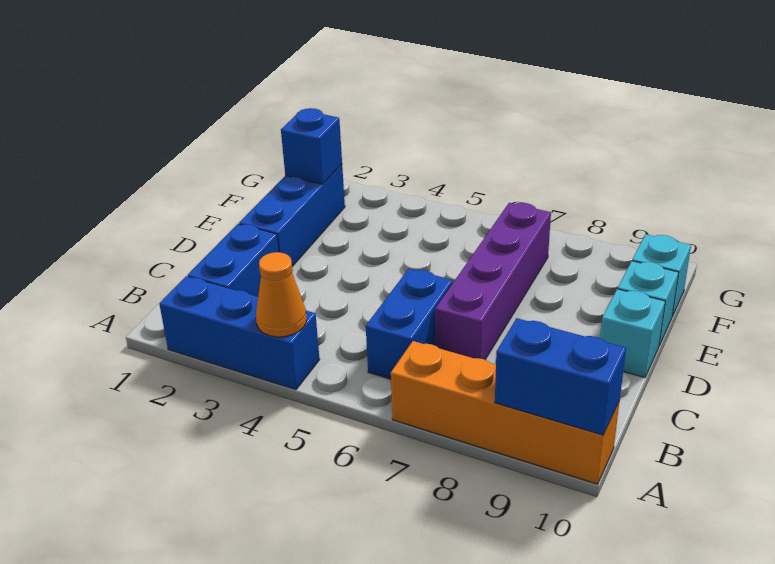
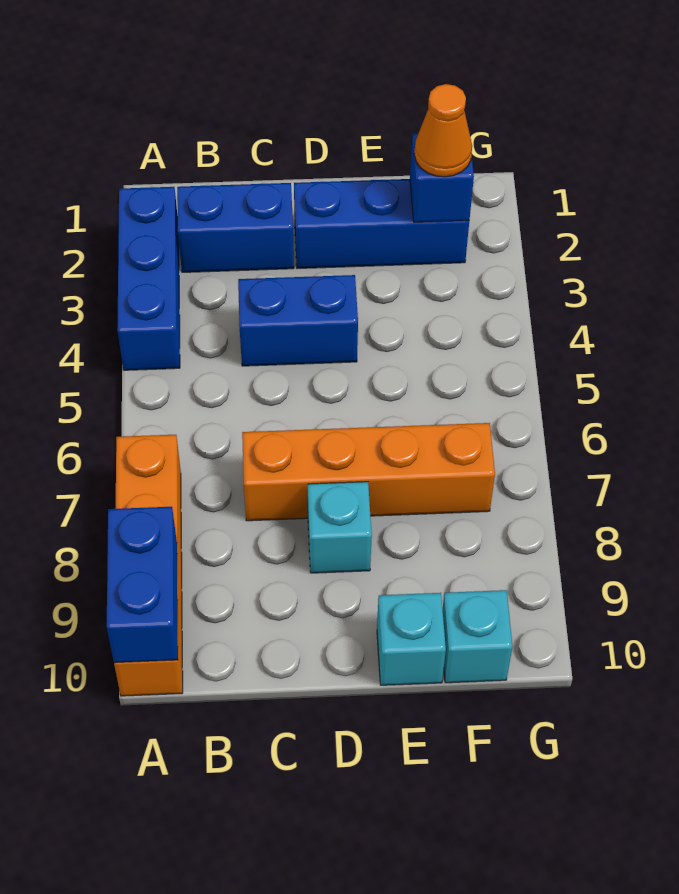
orange 1x1 cone [256,252,306,337] -> orange 1x1 cone moved to [414,84,472,177]
blue 1x2 brick [366,269,453,379] -> blue 1x2 brick moved to [238,275,358,366]
purple 1x4 brick [435,203,551,360] -> orange 1x4 brick [242,423,495,521]
cyan 1x1 brick [600,289,665,378] -> cyan 1x1 brick moved to [308,482,372,573]

